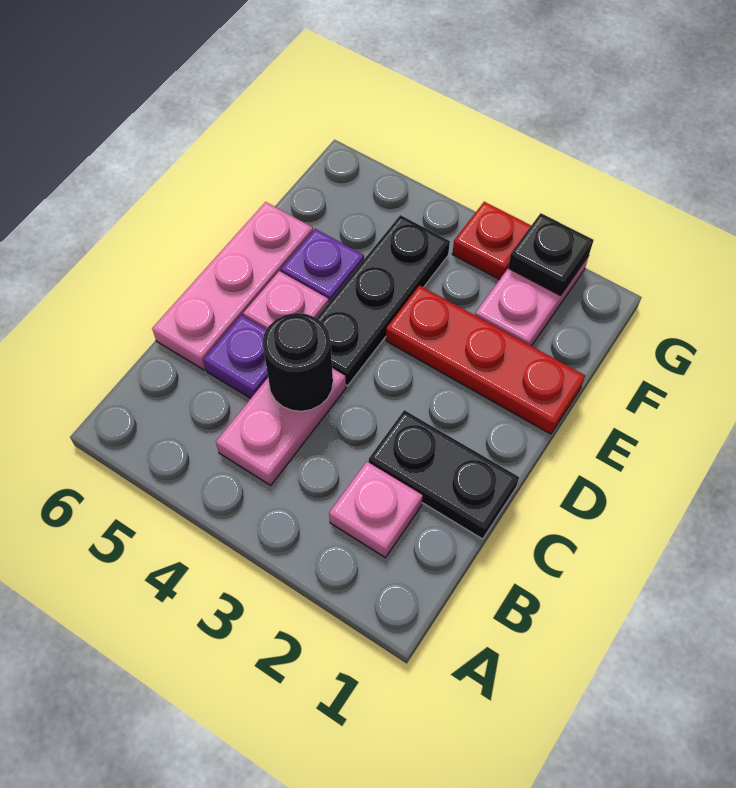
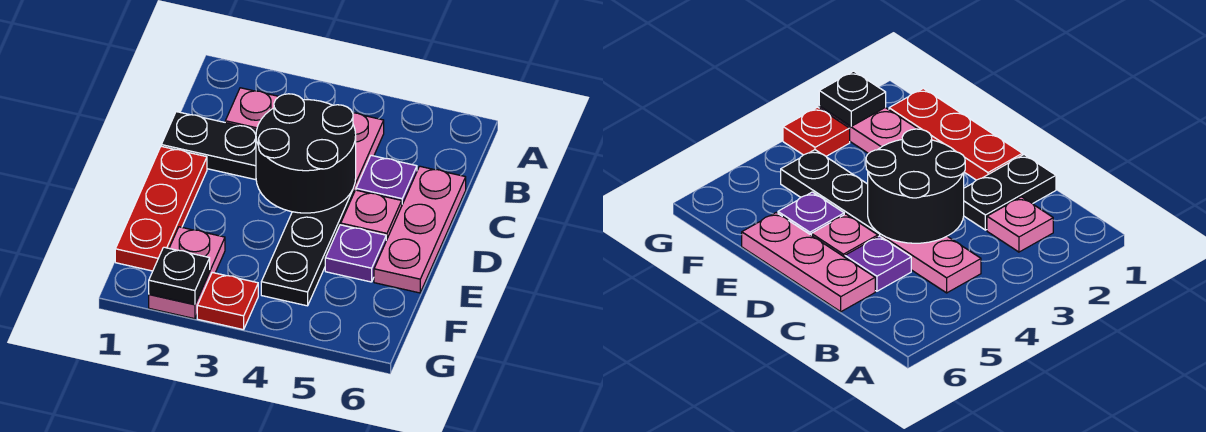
black 1x1 round brick [262,313,333,411] -> black 2x2 round brick [256,94,356,213]
red 1x3 plate [386,285,585,434] -> red 1x3 plate turned to [115,146,207,271]

